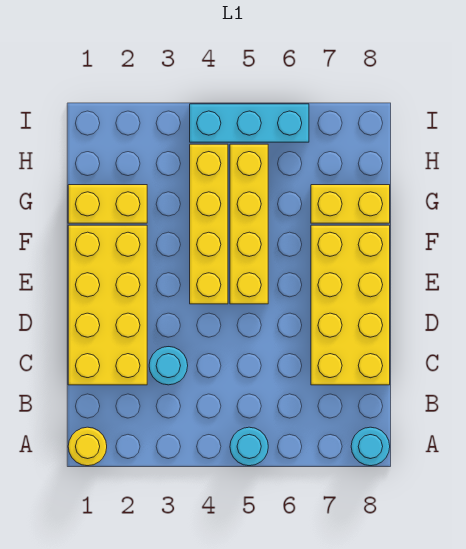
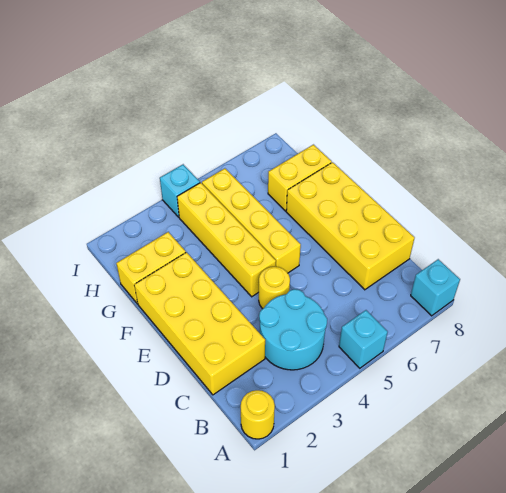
cyan 1x1 round brick [230,427,268,466] -> cyan 1x1 brick [339,310,388,368]
cyan 1x1 round brick [351,427,390,466] -> cyan 1x1 brick [411,259,460,316]
cyan 1x1 round brick [149,347,188,385] -> cyan 2x2 round brick [259,289,327,370]
none -> yellow 1x1 round brick [259,267,290,309]
cyan 1x3 brick [190,104,309,142] -> cyan 1x1 brick [160,164,200,217]

